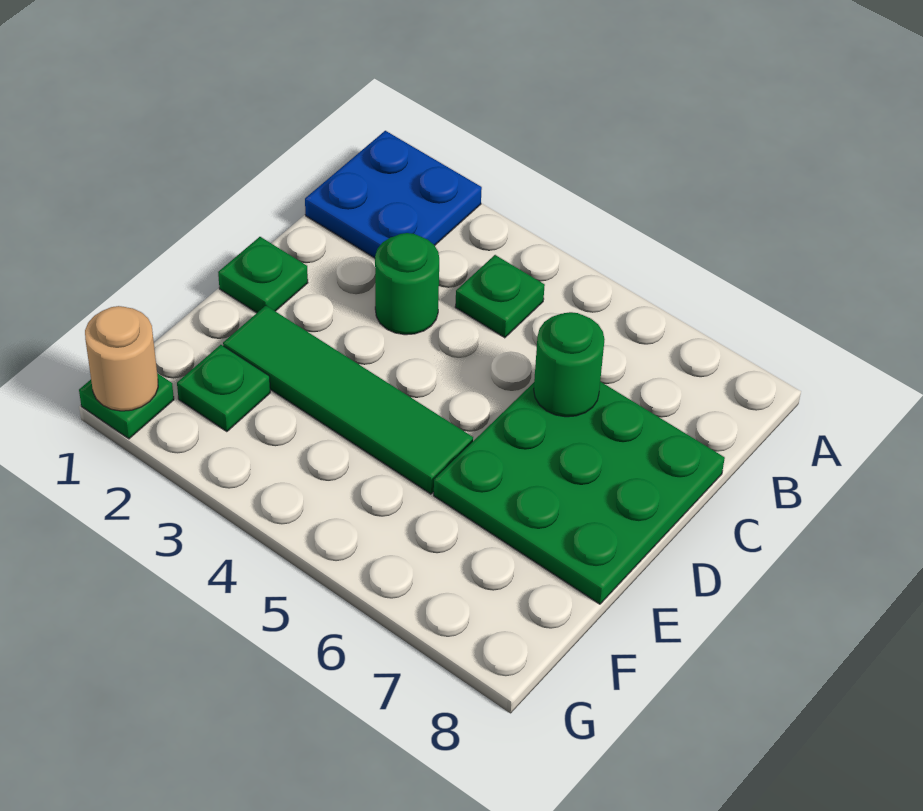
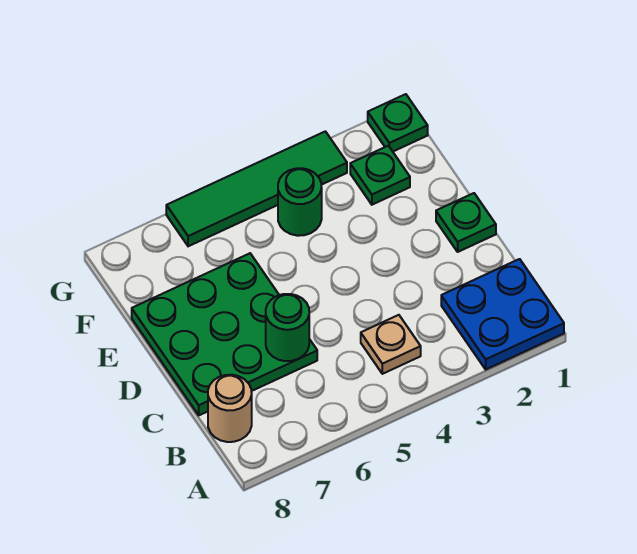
green 1x1 plate [455,255,545,338] -> tan 1x1 plate [361,315,421,374]
green 1x1 round brick [375,233,439,335] -> green 1x1 round brick moved to [278,168,322,236]
green 1x4 tile [223,306,473,494] -> green 1x4 tile moved to [166,131,347,246]
tan 1x1 round brick [85,306,158,411] -> tan 1x1 round brick moved to [208,375,252,442]

